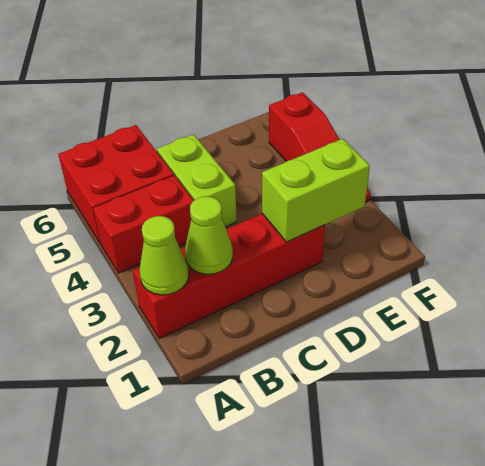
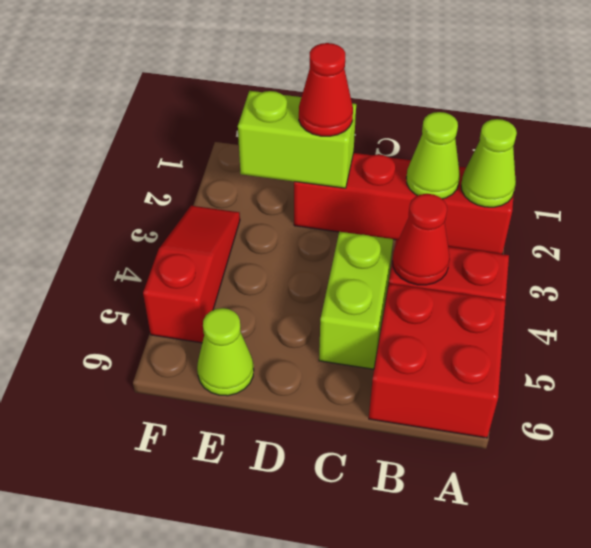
none -> red 1x1 cone [393,194,450,285]
none -> red 1x1 cone [299,43,353,136]
none -> lime 1x1 cone [197,308,254,396]

